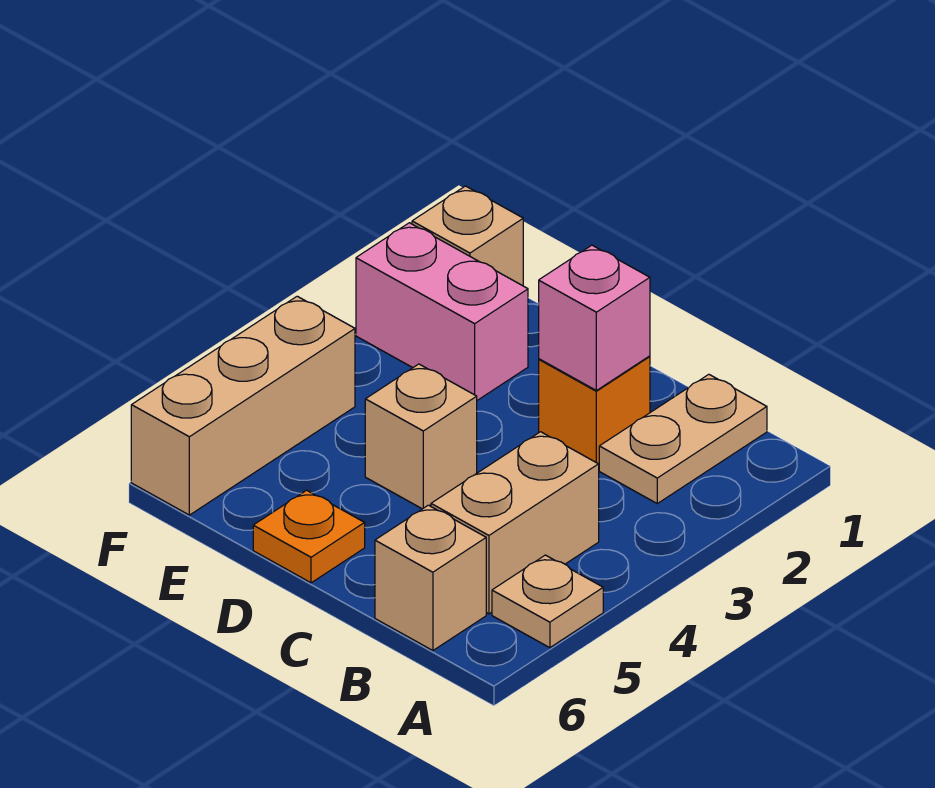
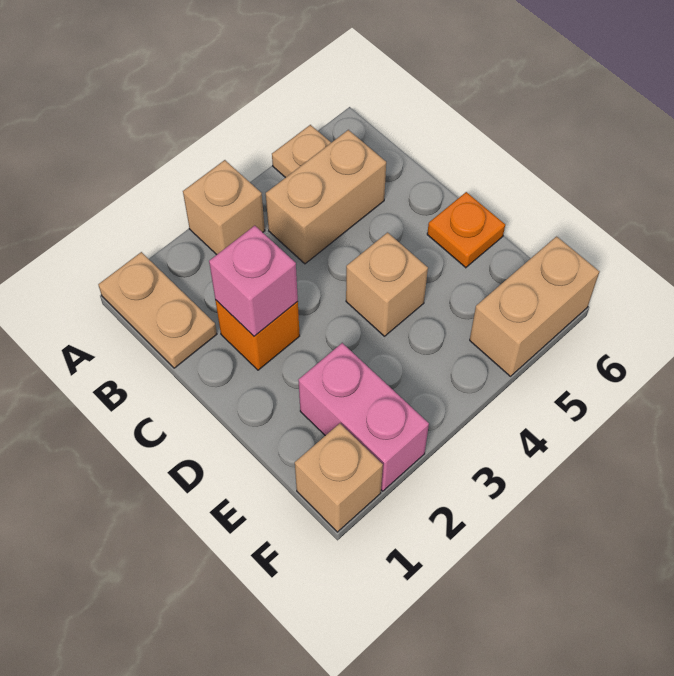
tan 1x2 plate [599,374,767,503] -> tan 1x2 plate turned to [98,252,217,368]
tan 1x1 brick [375,505,486,651] -> tan 1x1 brick moved to [183,160,265,255]
tan 1x3 brick [131,296,355,515] -> tan 1x2 brick [470,236,600,376]

